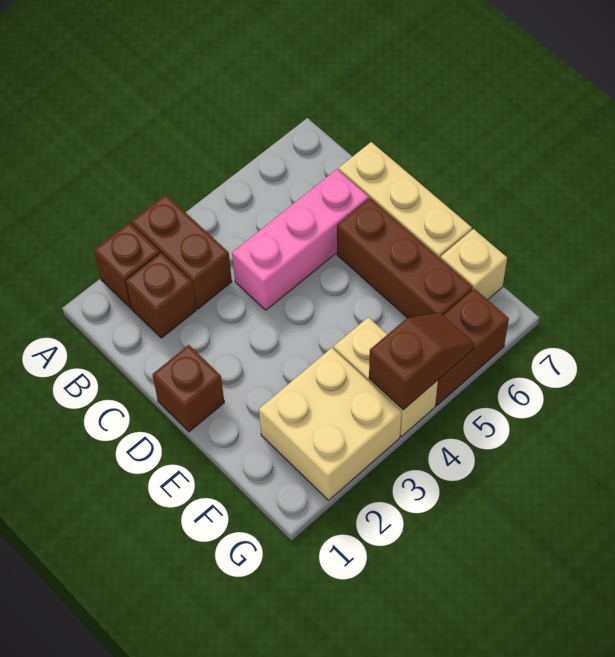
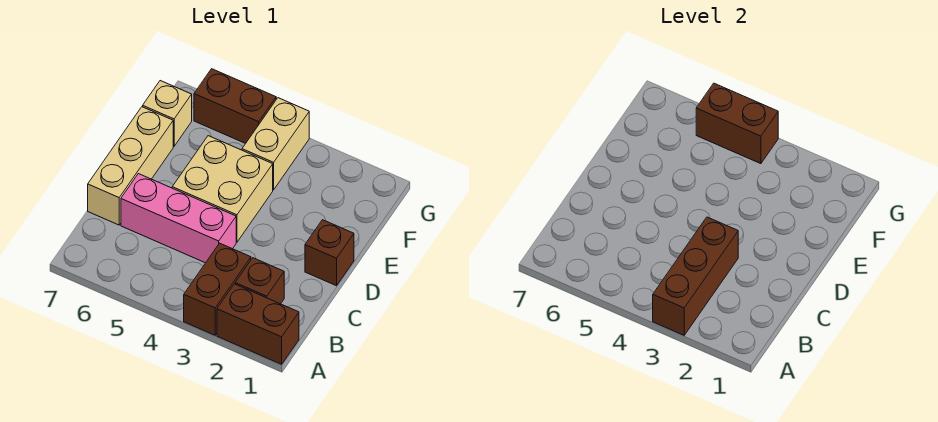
brown 1x1 brick [94,223,160,308] -> brown 1x2 brick [217,284,299,364]
brown 1x3 brick [337,198,473,318] -> brown 1x3 brick moved to [653,217,738,335]
tan 2x2 brick [259,348,401,500] -> tan 2x2 brick moved to [172,136,273,242]
brown 1x2 slope [369,313,475,410] -> brown 1x2 brick [696,83,778,164]

